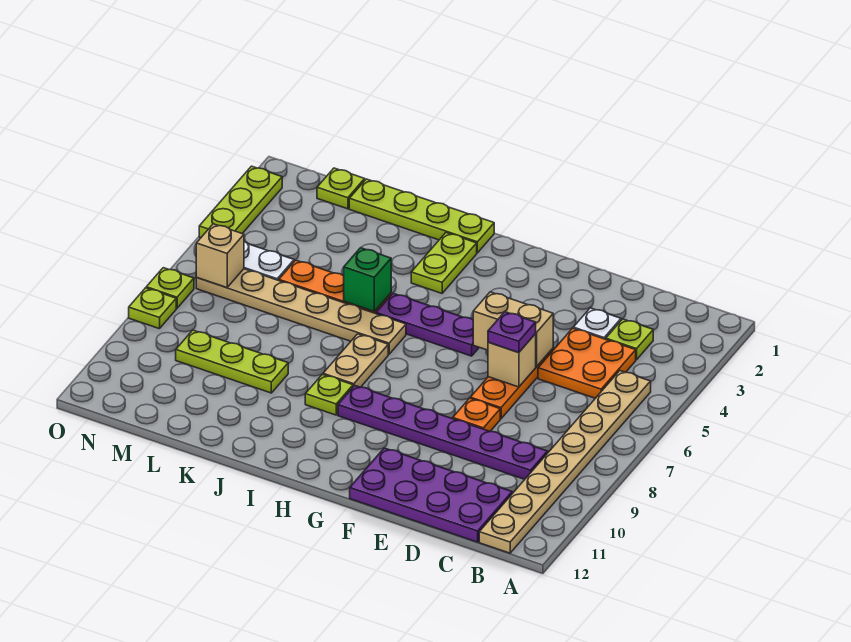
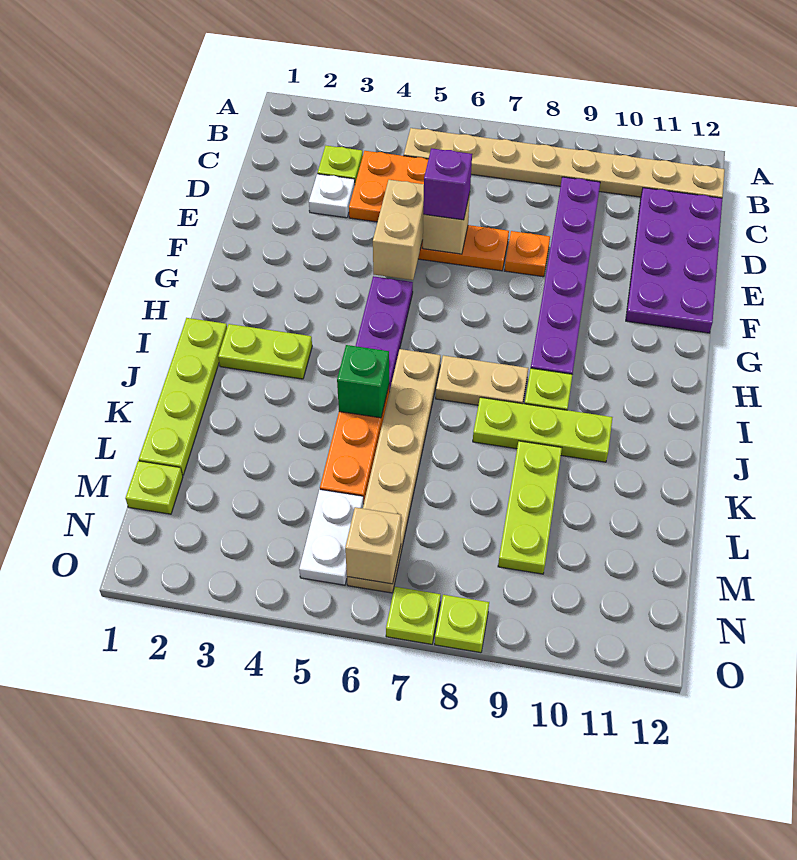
purple 1x1 plate [488,312,536,353] -> purple 1x1 brick [423,148,472,220]
lime 1x3 plate [199,166,282,238] -> lime 1x3 plate moved to [473,397,613,462]

